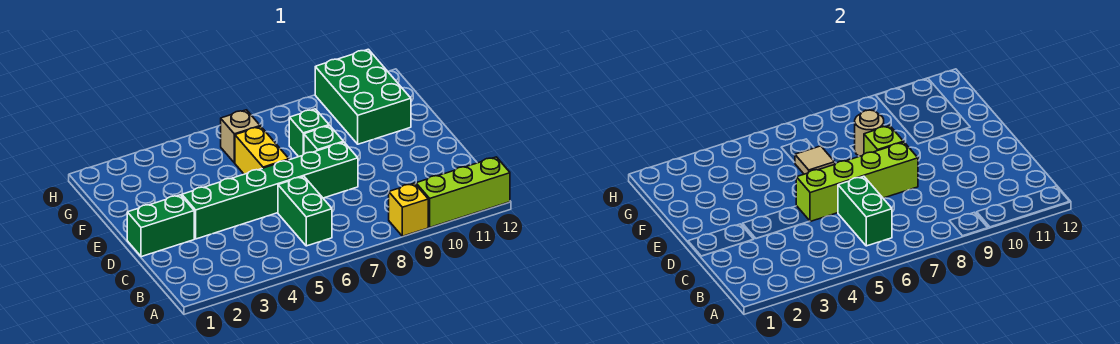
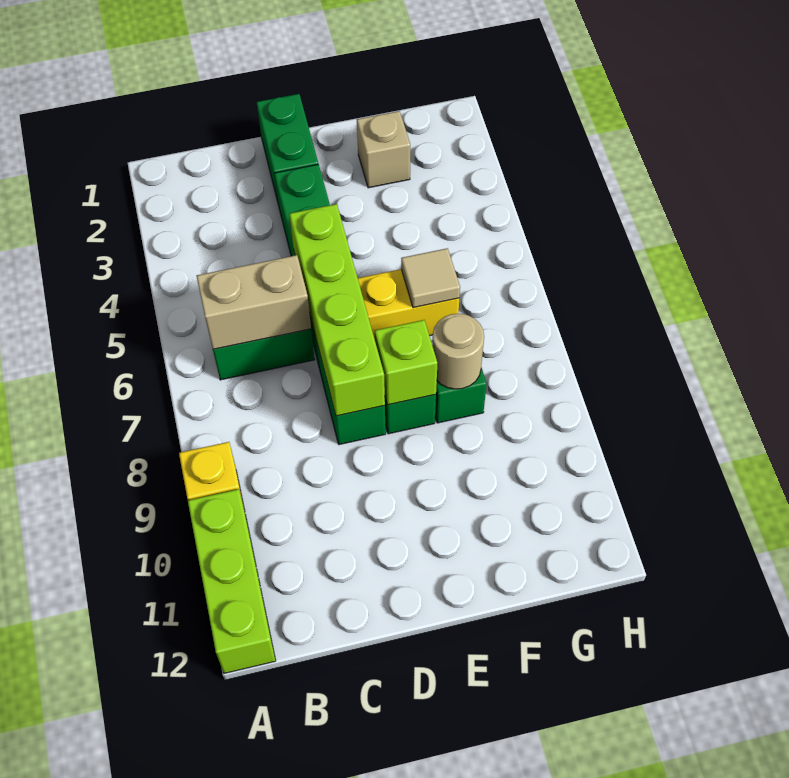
green 1x2 brick [838,176,892,246] -> tan 1x2 brick [197,255,311,349]
green 2x3 brick [315,49,411,144] -> none
tan 1x1 brick [221,110,260,163] -> tan 1x1 brick moved to [357,111,410,188]

